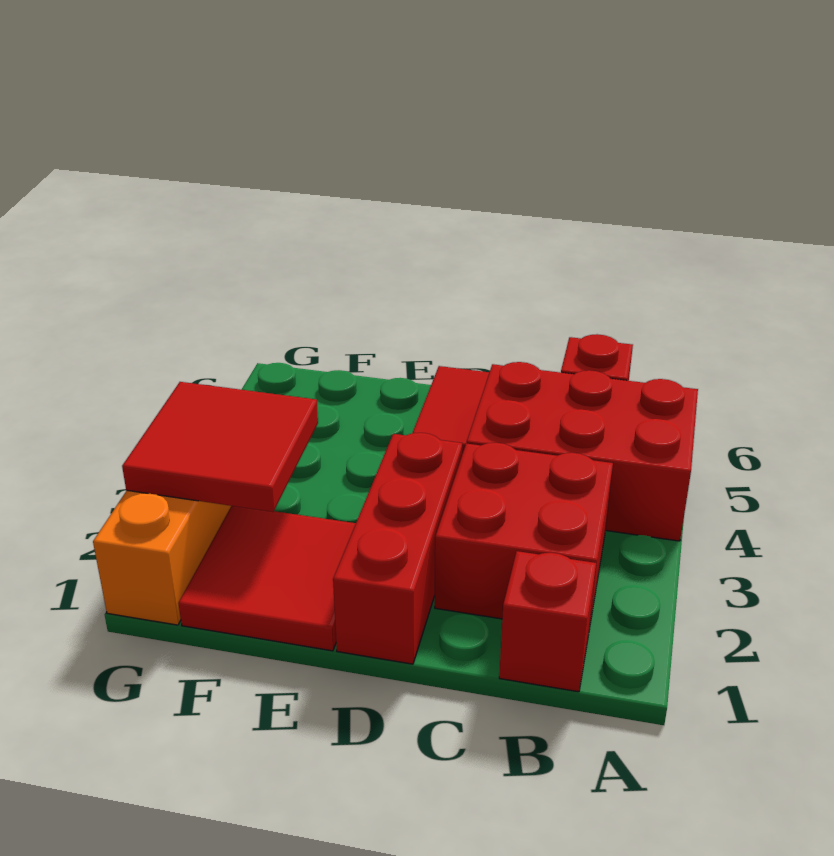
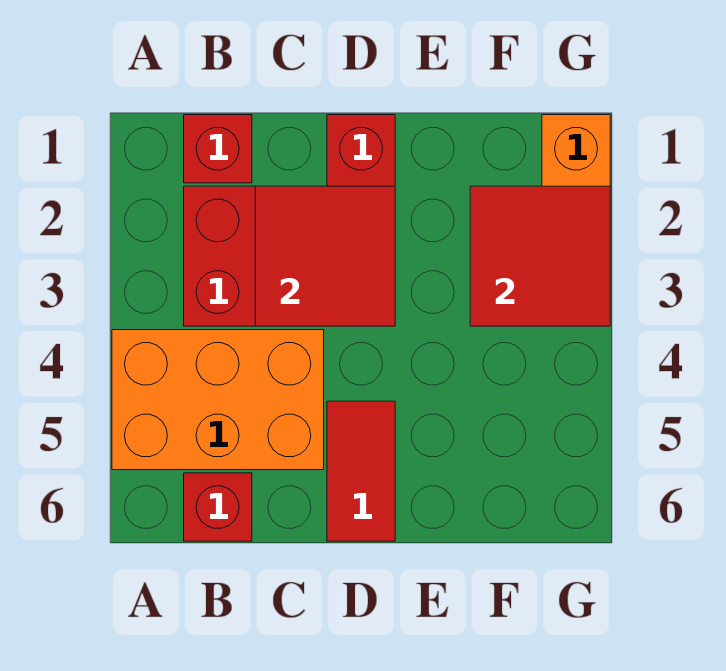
red 2x3 brick [467,362,698,541] -> orange 2x3 brick [112,330,324,470]
red 2x2 tile [178,506,356,651] -> red 2x2 tile moved to [255,186,395,326]

